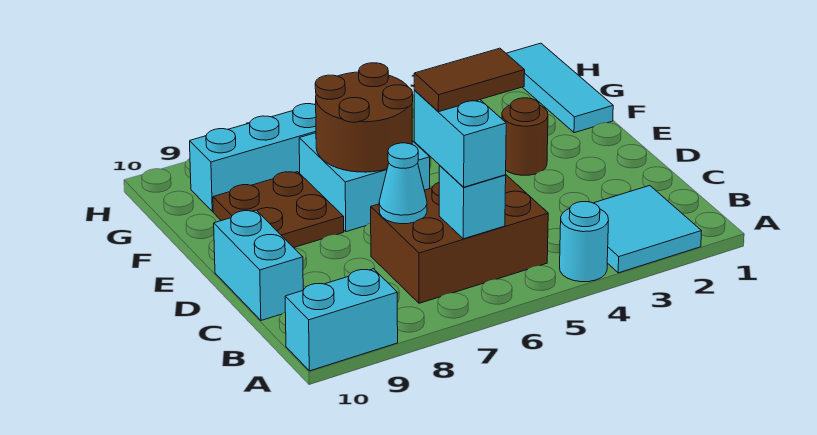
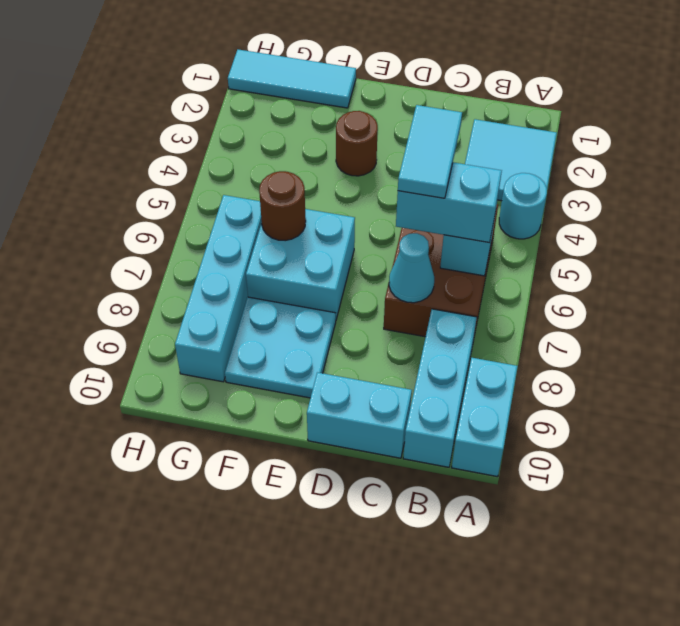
none -> cyan 1x3 brick [403,309,477,467]
brown 1x2 tile [414,48,525,112] -> cyan 1x2 tile [398,105,462,198]
brown 2x2 round brick [315,63,413,172] -> brown 1x1 round brick [259,171,306,241]
brown 2x2 plate [213,172,344,248] -> cyan 2x2 plate [225,297,336,398]

